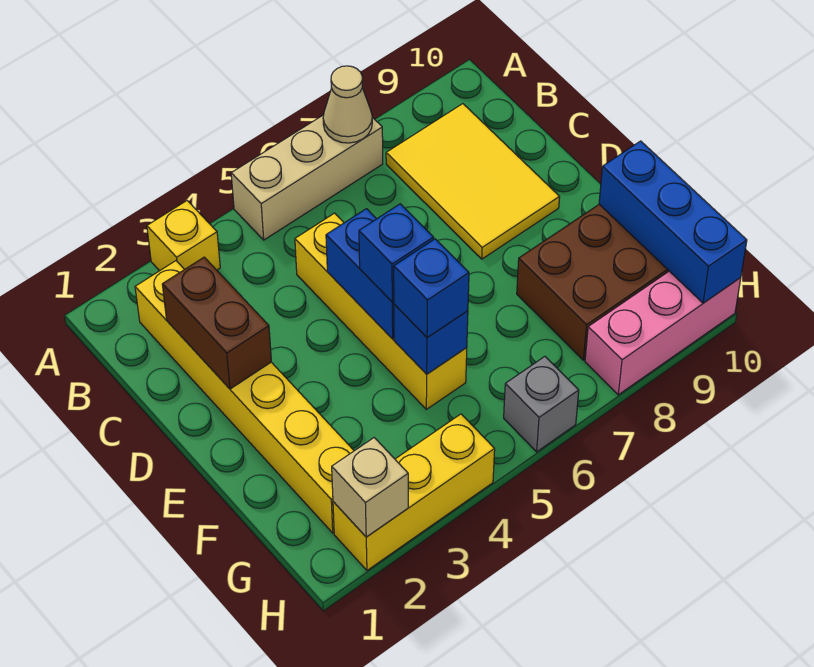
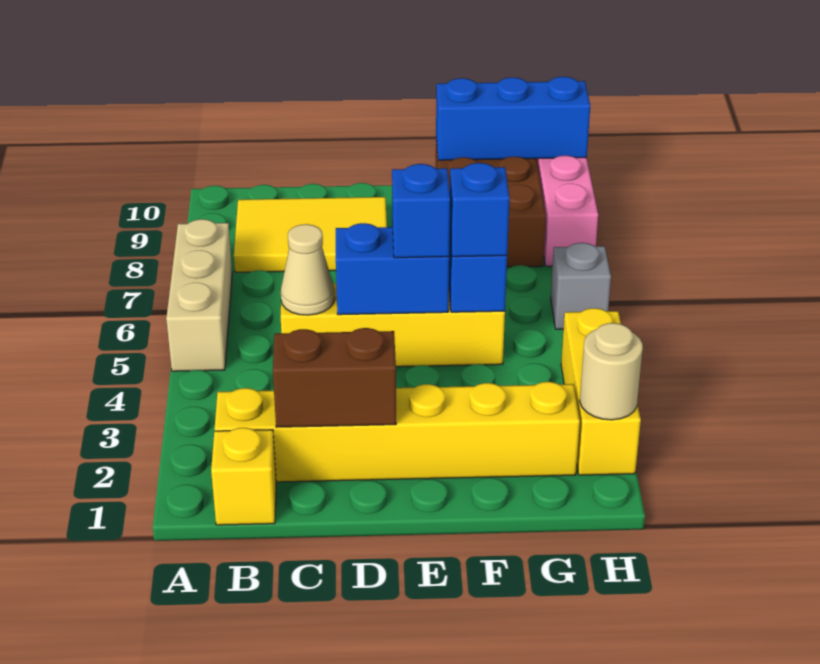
yellow 1x1 brick [147,201,220,271] -> yellow 1x1 brick moved to [211,428,276,525]
tan 1x1 cone [323,66,372,143] -> tan 1x1 cone moved to [281,224,335,315]
tan 1x1 brick [332,438,408,537] -> tan 1x1 round brick [580,323,643,420]

